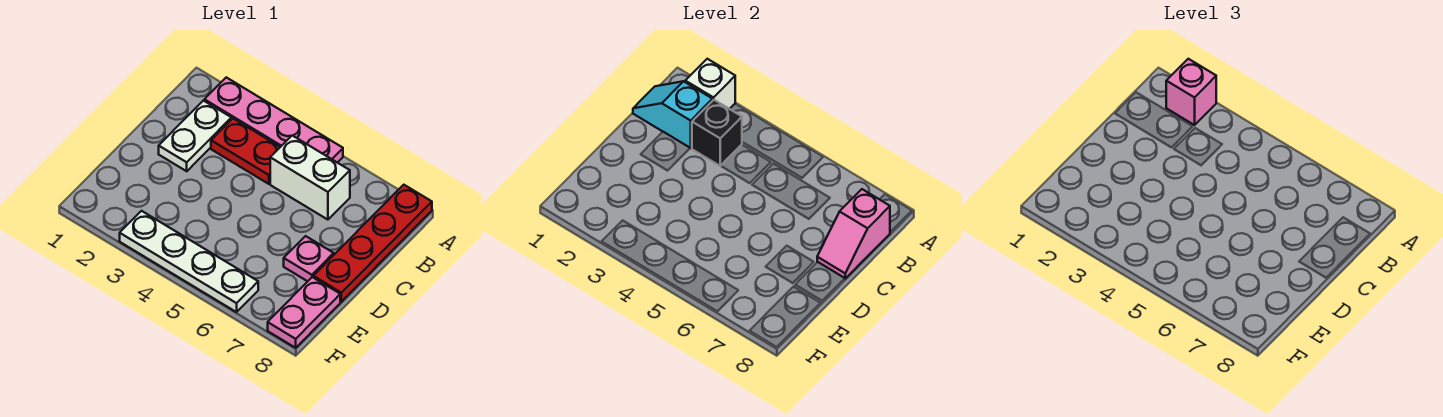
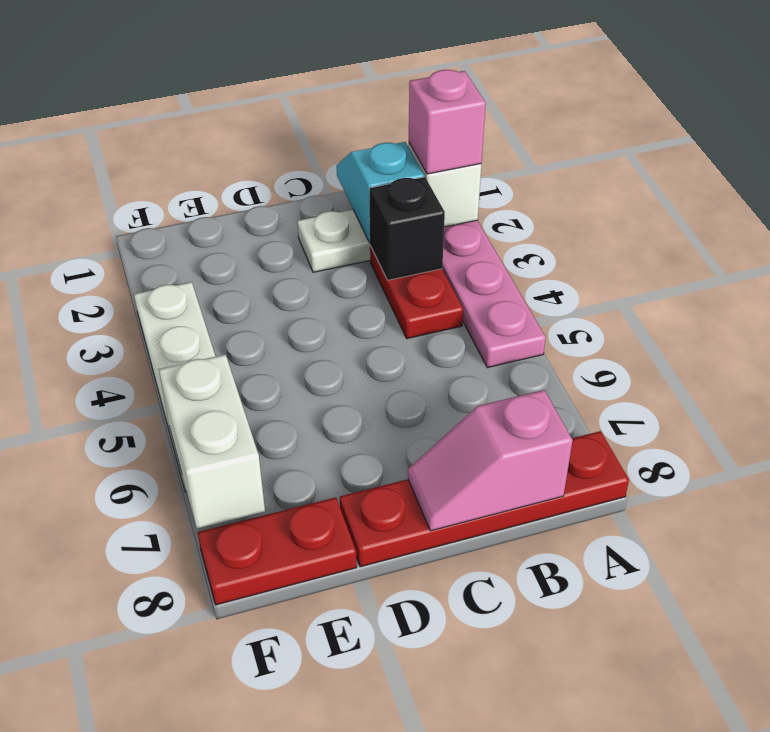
white 1x2 brick [270,136,350,220] -> white 1x2 brick moved to [159,354,265,529]
pink 1x1 plate [284,236,334,281] -> none
pink 1x2 plate [268,277,340,348] -> red 1x2 plate [198,497,357,605]

